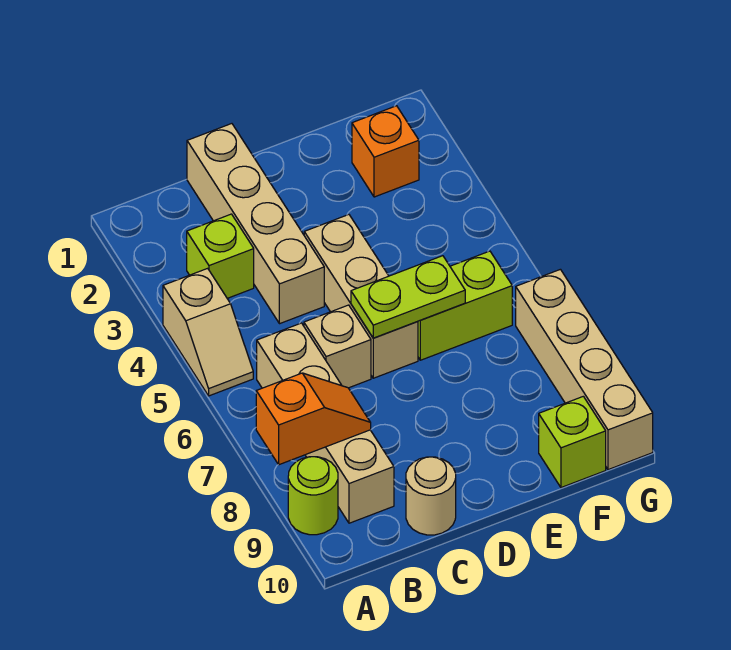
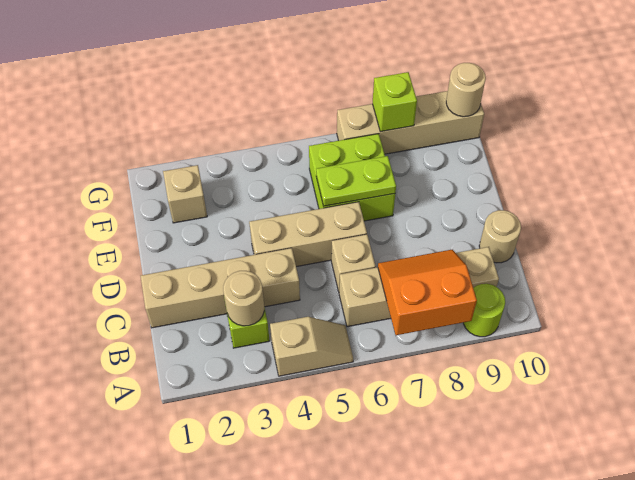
orange 1x2 slope [256,373,371,465] -> orange 2x2 slope [378,250,477,335]
none -> tan 1x1 round brick [223,271,264,326]
lime 1x2 plate [351,256,465,338] -> lime 1x2 plate turned to [316,156,396,206]
lime 1x2 brick [418,251,512,360] -> lime 2x2 brick [309,134,395,221]
orange 1x1 brick [352,106,419,197] -> tan 1x1 brick [163,165,207,223]
lime 1x1 brick [539,396,606,488] -> lime 1x1 brick moved to [373,72,417,132]
none -> tan 1x1 round brick [446,63,486,117]

